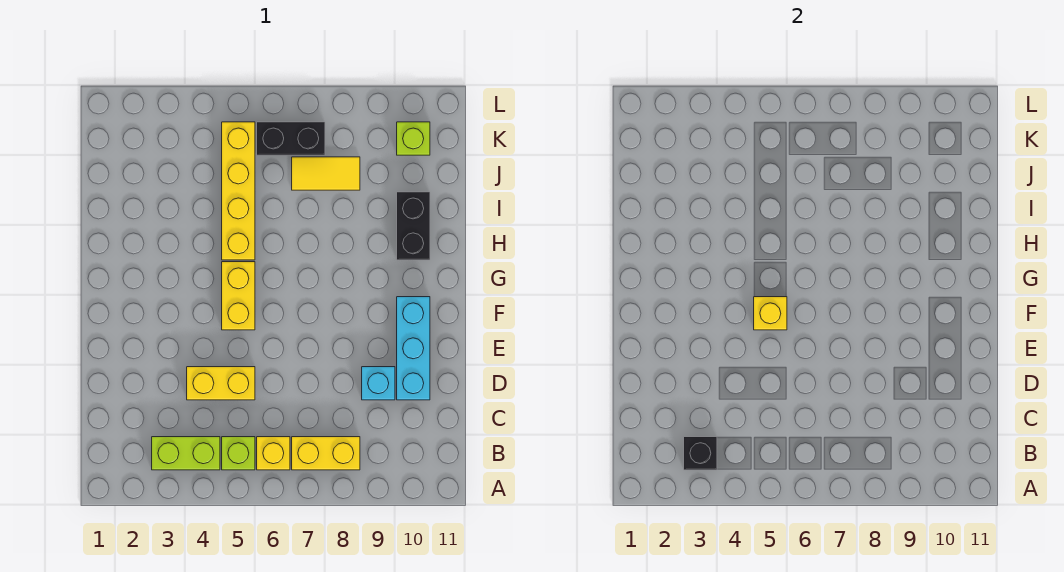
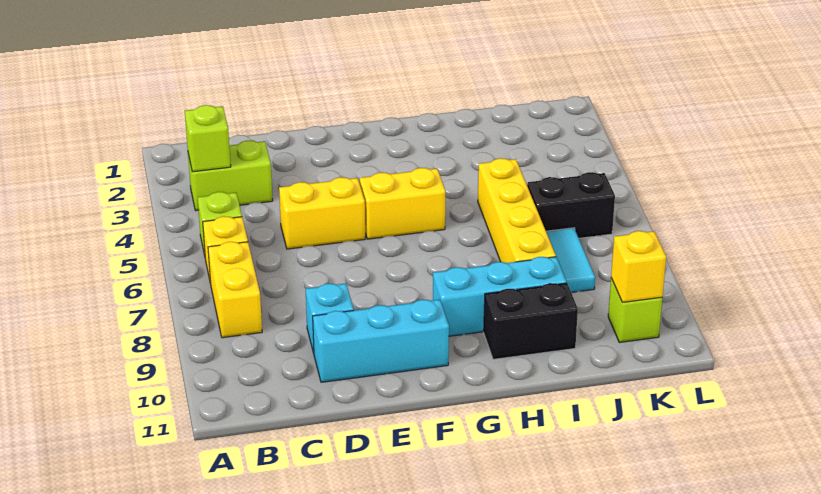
lime 1x2 brick [152,437,220,470] -> lime 1x2 brick turned to [188,141,273,211]
black 1x1 brick [684,437,717,470] -> lime 1x1 brick [185,105,231,172]
yellow 1x2 brick [187,367,255,400] -> yellow 1x2 brick turned to [279,177,365,249]
yellow 1x1 brick [754,297,787,330] -> yellow 1x1 brick moved to [611,231,666,302]
none -> cyan 1x3 brick [433,257,567,336]
yellow 1x4 brick [222,122,255,260] -> yellow 1x4 brick turned to [478,158,556,263]
yellow 1x2 tile [292,157,360,190] -> cyan 1x2 tile [546,228,595,292]
black 1x2 brick [257,122,325,155] -> black 1x2 brick turned to [527,172,615,238]

